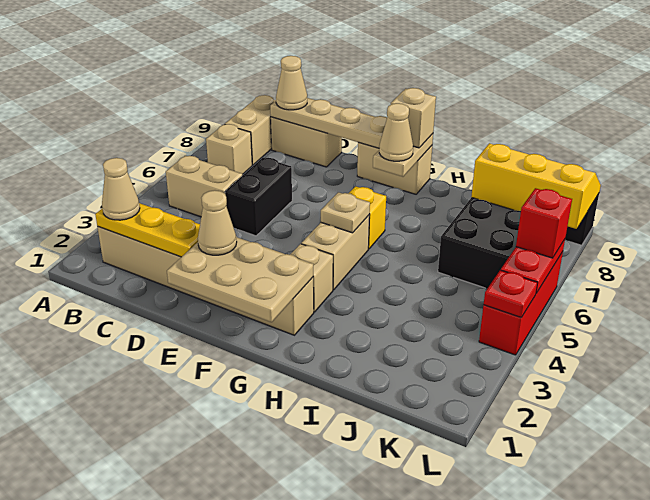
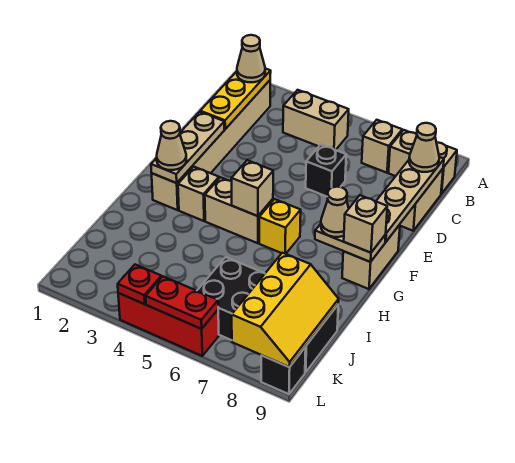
tan 1x2 brick [166,156,243,217] -> tan 1x2 brick turned to [283,90,349,150]
black 1x2 brick [225,158,292,236] -> black 1x1 brick [306,145,346,197]
tan 2x3 plate [167,237,313,322] -> tan 1x3 plate [151,112,224,183]
tan 1x1 cone [198,190,237,255] -> tan 1x1 cone moved to [157,121,186,170]
tan 1x1 plate [321,192,370,233] -> tan 1x1 brick [231,160,273,216]
red 1x1 brick [516,188,572,258] -> none

